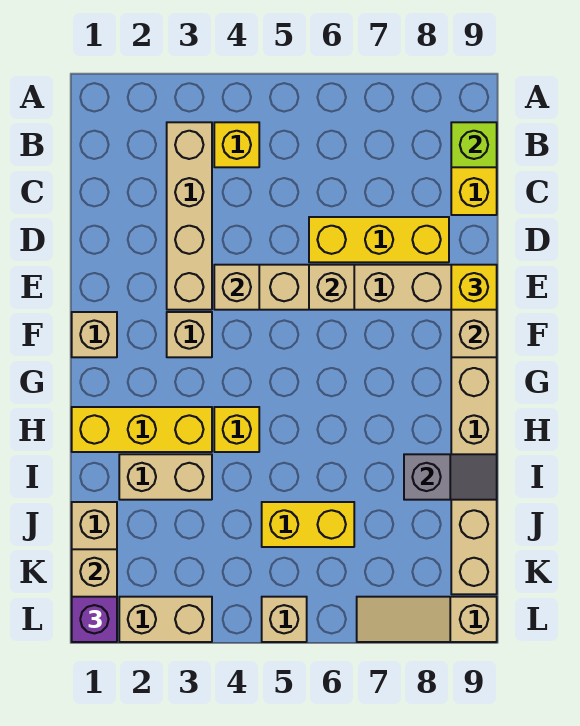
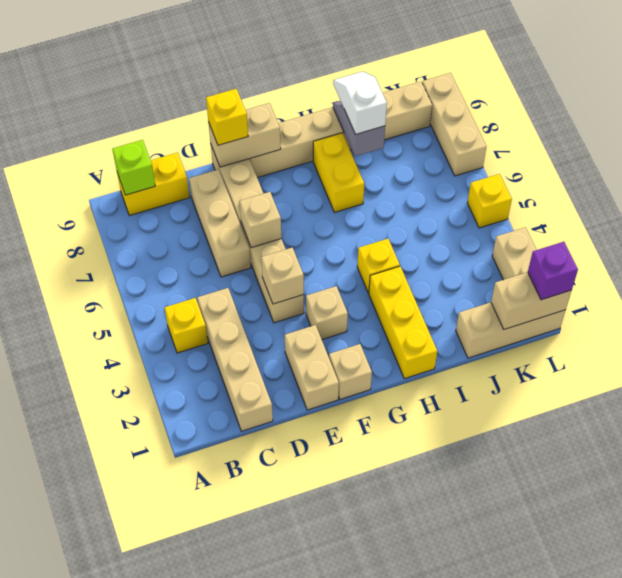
tan 1x4 brick [167,122,212,310] -> tan 1x4 brick turned to [197,288,273,431]
yellow 1x3 brick [309,217,449,262] -> tan 1x3 brick [189,169,251,277]
tan 1x2 brick [119,454,212,500] -> tan 1x2 brick moved to [285,325,339,410]
none -> white 1x2 slope [333,72,387,135]
yellow 1x2 brick [262,502,354,547] -> yellow 1x2 brick moved to [313,133,364,212]
tan 1x1 brick [262,597,307,642] -> yellow 1x1 brick [467,174,512,228]
tan 1x3 slope [357,597,497,642] -> tan 1x3 brick [422,73,486,176]

